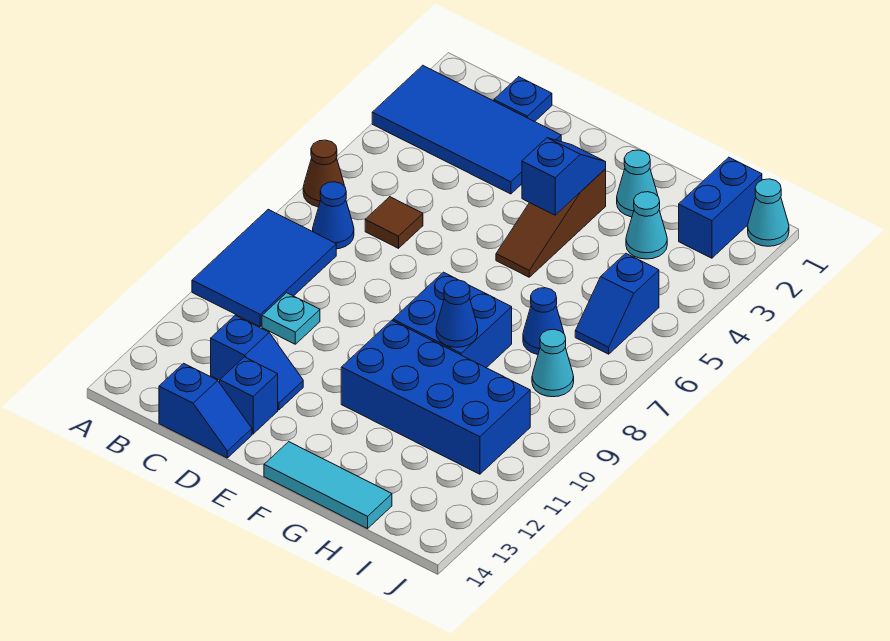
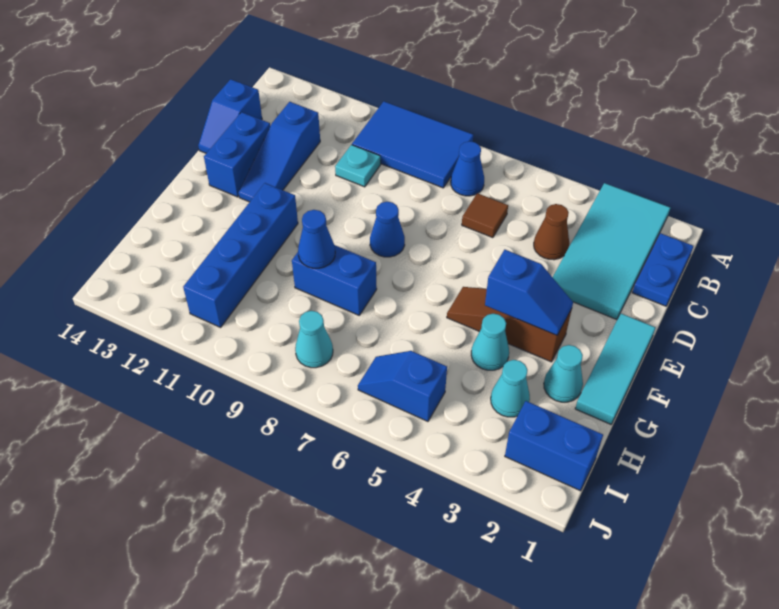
blue 2x4 tile [372,65,561,194] -> cyan 2x4 tile [553,183,670,320]
brown 1x1 cone [303,140,344,207] -> brown 1x1 cone moved to [534,204,569,260]
blue 1x1 plate [494,77,552,122] -> blue 1x2 plate [632,233,693,306]
blue 1x2 slope [211,315,303,410] -> blue 1x3 slope [239,102,320,202]
blue 1x1 brick [220,357,278,434] -> blue 1x2 brick [204,112,270,197]
blue 2x2 brick [393,272,512,368] -> blue 1x2 brick [292,245,377,315]
blue 2x4 brick [341,320,530,474] -> blue 1x4 brick [183,183,298,327]
cyan 1x3 tile [264,442,392,529] -> cyan 1x3 tile moved to [575,313,656,424]
blue 1x1 cone [523,288,564,354] -> blue 1x1 cone moved to [370,202,405,257]
cyan 1x1 cone [748,179,789,246] -> cyan 1x1 cone moved to [471,314,509,370]

